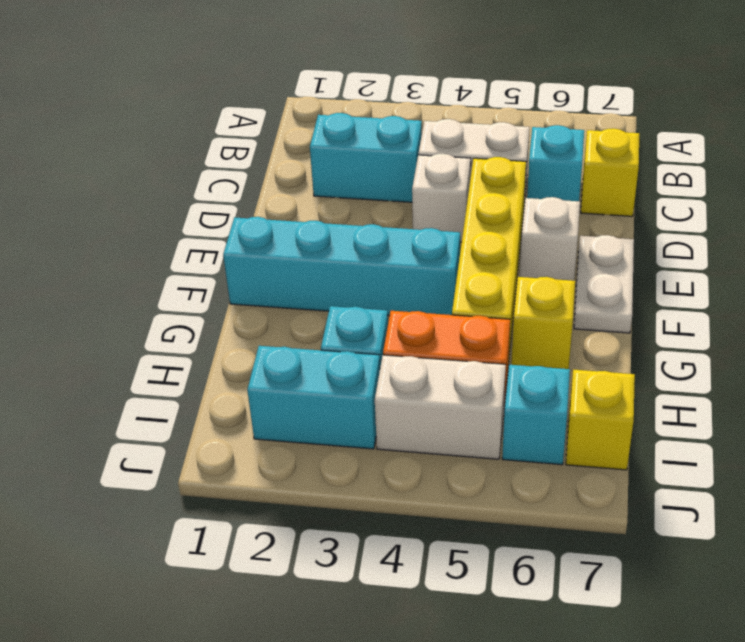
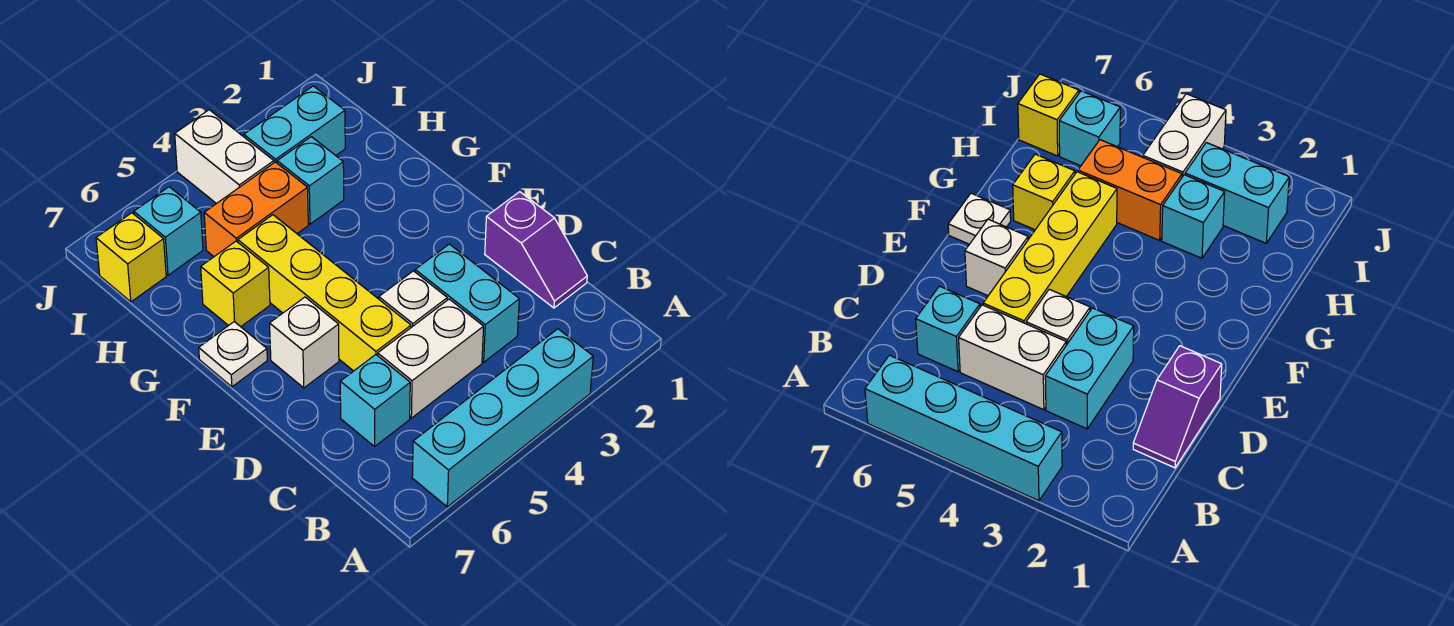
none -> purple 1x2 slope [485,192,587,308]
cyan 1x2 brick [310,113,422,202] -> cyan 1x2 brick turned to [415,244,519,362]
yellow 1x1 brick [581,128,639,216] -> none
white 1x2 plate [574,235,634,333] -> white 1x1 plate [199,322,267,387]
cyan 1x4 brick [223,217,460,316] -> cyan 1x4 brick moved to [412,329,593,507]
white 1x2 brick [375,355,506,459] -> white 1x2 brick turned to [175,110,274,204]

